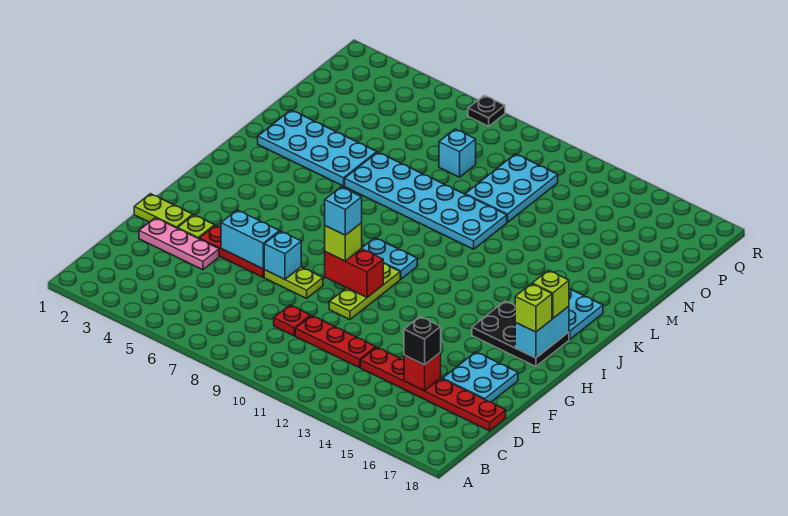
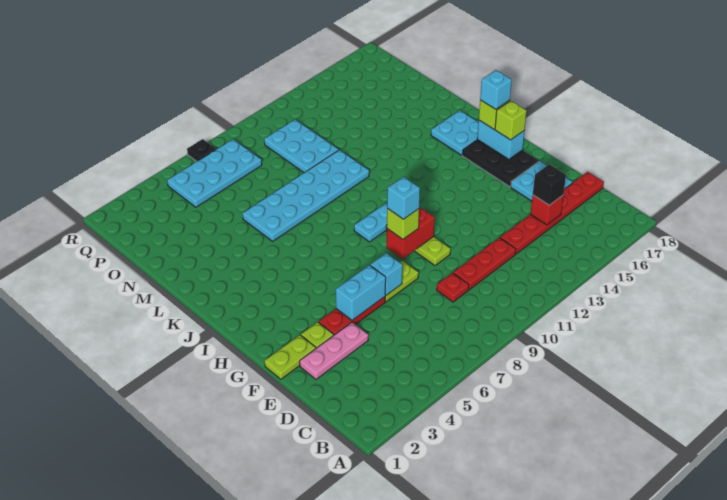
black 2x3 plate [472,301,569,366] -> black 2x3 plate turned to [462,140,539,187]
cyan 2x4 plate [258,110,377,186] -> cyan 2x4 plate moved to [167,139,262,207]
cyan 1x1 brick [439,129,476,177] -> cyan 1x1 brick moved to [480,70,512,109]

